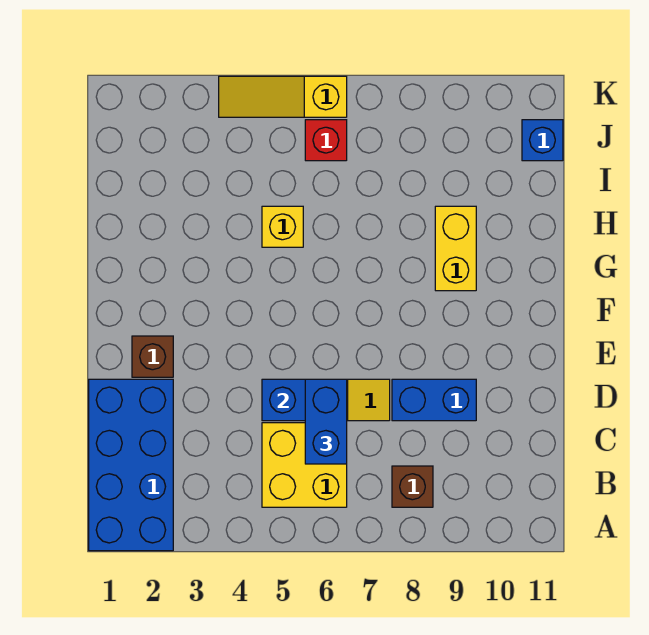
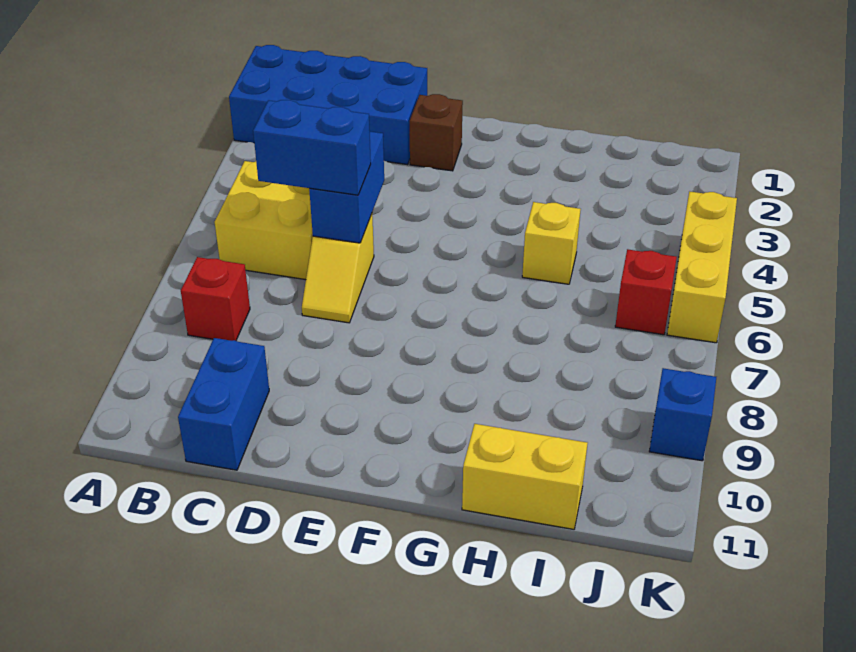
brown 1x1 brick [392,466,433,507] -> red 1x1 brick [181,257,250,341]
blue 1x2 brick [392,379,476,421] -> blue 1x2 brick moved to [178,338,269,470]
yellow 1x2 brick [435,206,476,291] -> yellow 1x2 brick moved to [462,424,588,529]
blue 1x1 brick [522,120,563,161] -> blue 1x1 brick moved to [649,368,716,461]
yellow 1x3 slope [219,76,347,117] -> yellow 1x3 brick [667,191,737,343]

